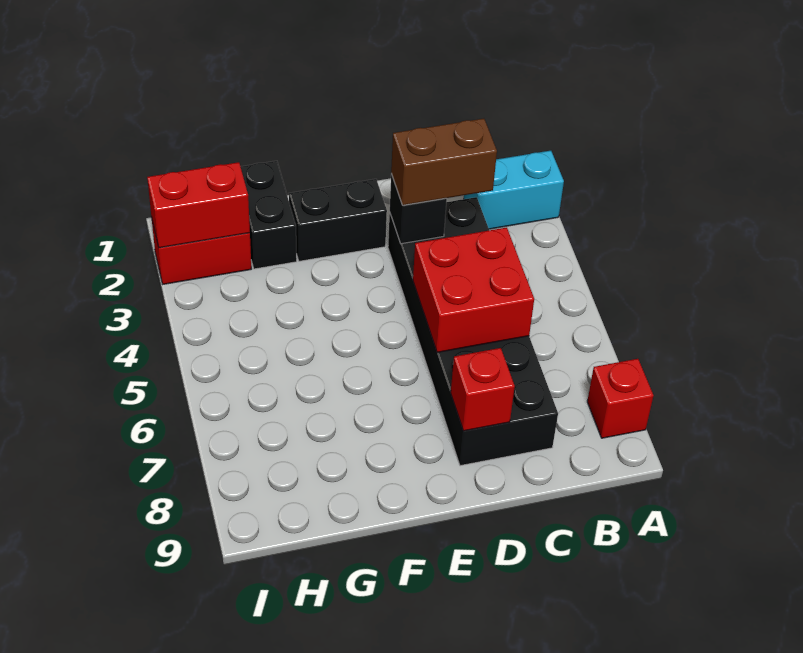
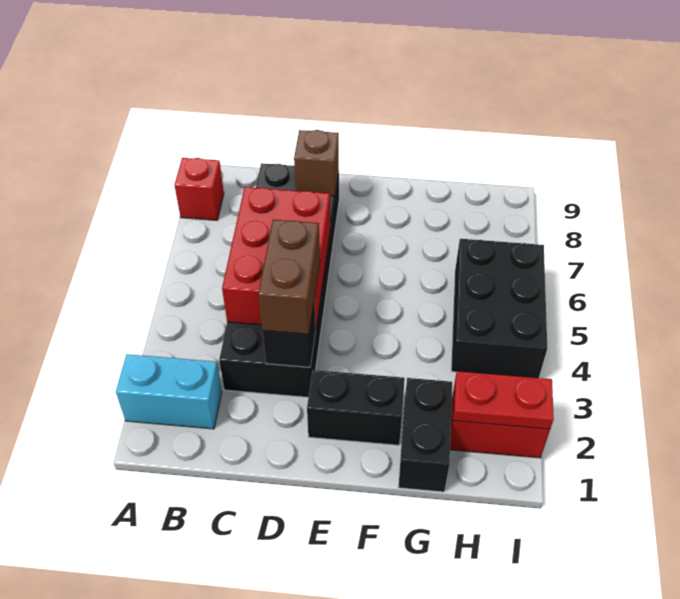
brown 1x2 brick [391,119,497,205] -> brown 1x2 brick turned to [258,220,320,334]
red 2x2 brick [413,228,534,352] -> red 2x3 brick [222,187,330,329]
red 1x1 brick [451,348,515,431] -> brown 1x1 brick [294,130,339,196]
red 1x2 brick [147,162,250,248] -> red 1x2 plate [454,371,554,429]
none -> black 2x3 brick [451,239,547,378]

